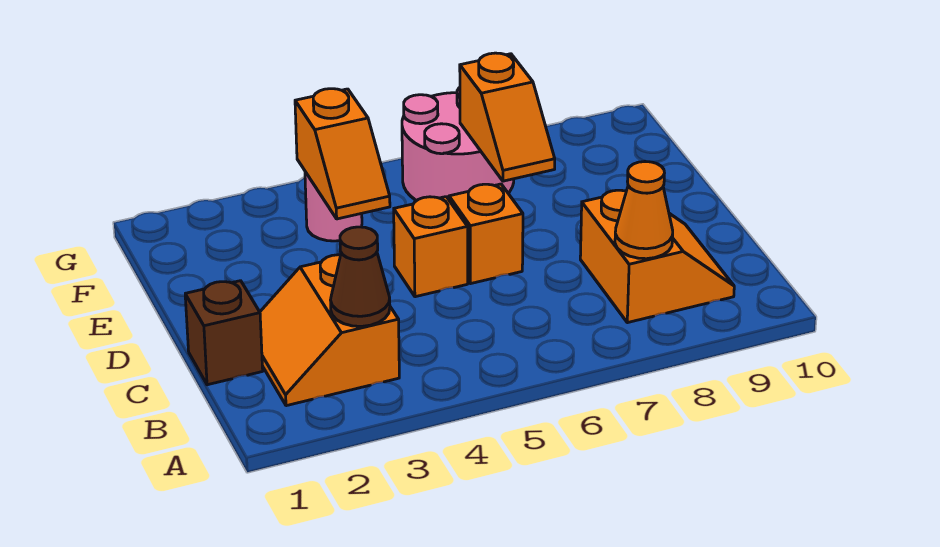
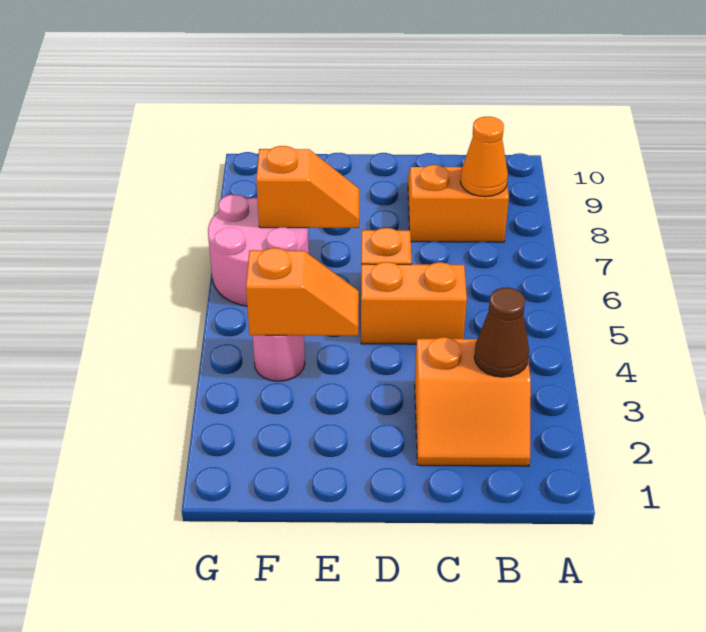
brown 1x1 brick [185,281,263,385] -> none
orange 1x1 brick [394,197,468,297] -> orange 1x2 brick [361,262,467,344]

